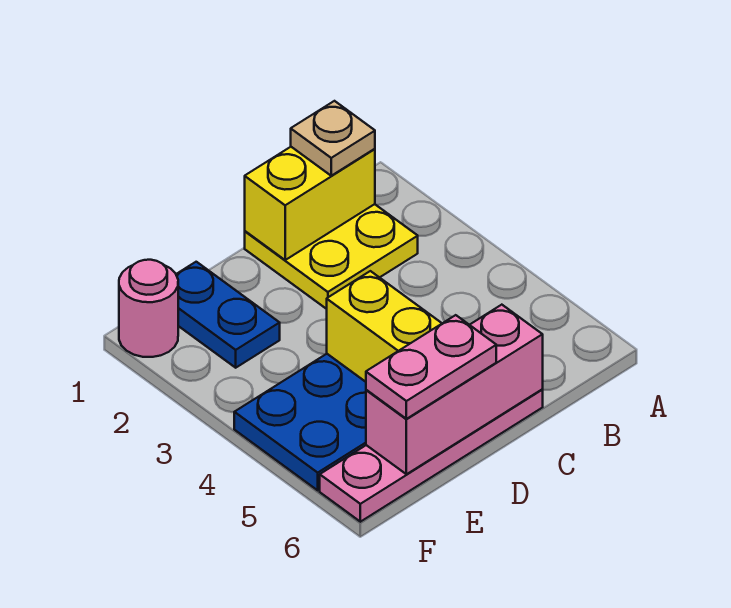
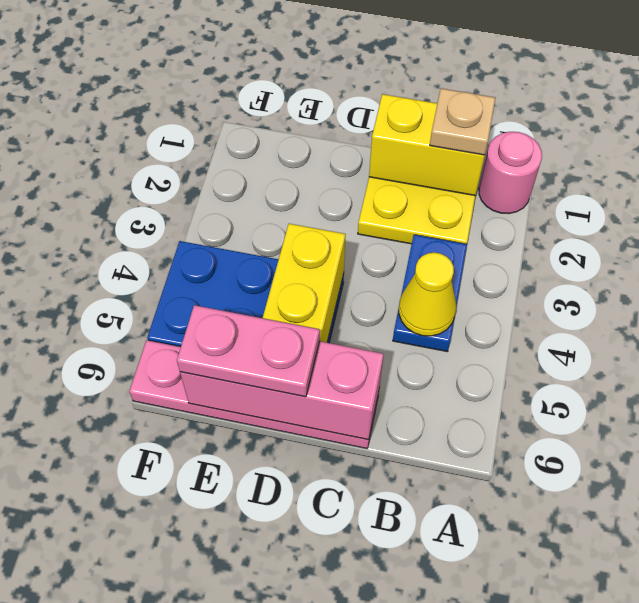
none -> yellow 1x1 cone [399,253,456,336]
blue 1x2 plate [176,262,280,368] -> blue 1x2 plate moved to [393,235,467,352]
pink 1x1 round brick [119,260,178,357] -> pink 1x1 round brick moved to [479,132,542,214]

